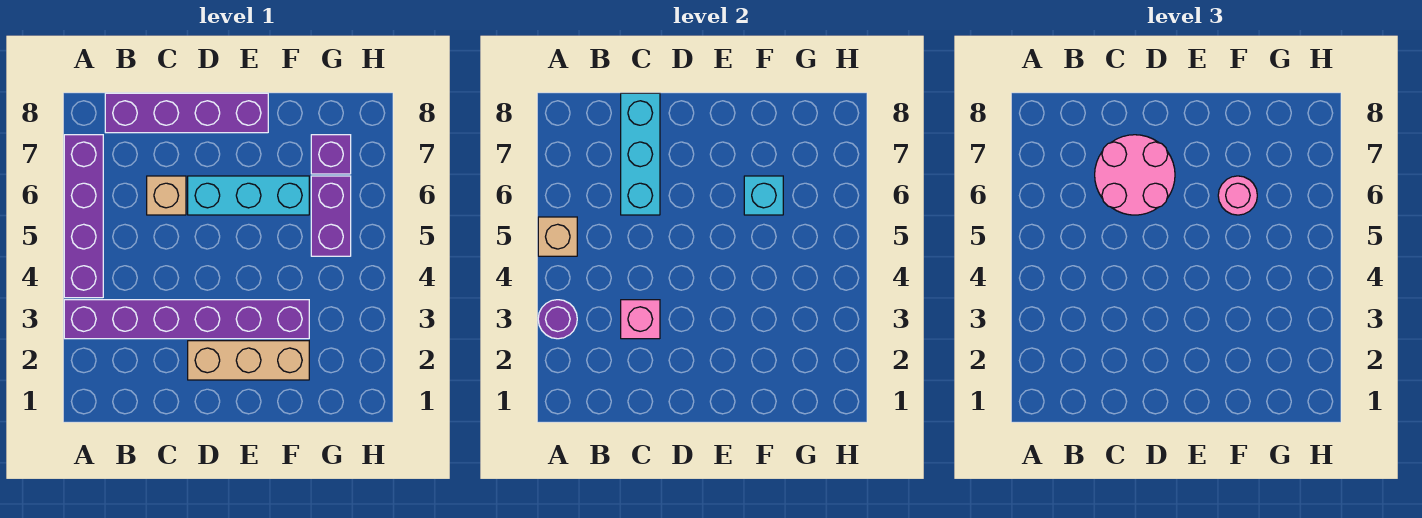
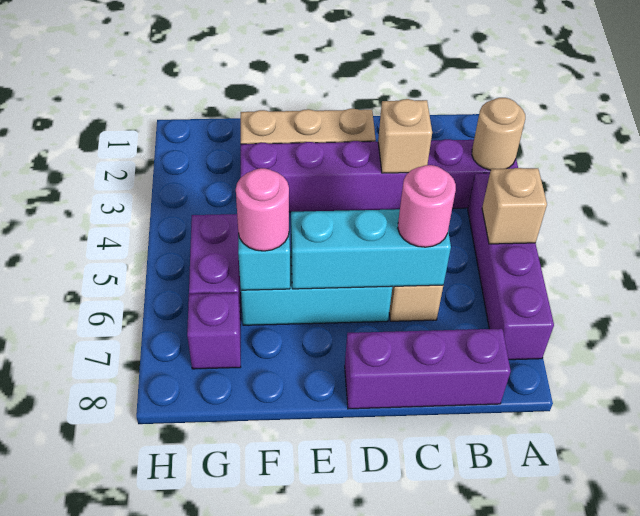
purple 1x1 round brick [538,300,577,339] -> tan 1x1 round brick [472,98,525,170]
purple 1x4 brick [105,93,268,133] -> purple 1x3 brick [345,329,511,409]
pink 1x1 brick [621,300,660,339] -> tan 1x1 brick [378,99,432,173]
cyan 1x3 brick [621,93,660,215] -> cyan 1x3 brick turned to [291,209,451,289]
pink 2x2 round brick [1095,135,1175,215] -> pink 1x1 round brick [398,165,456,247]

